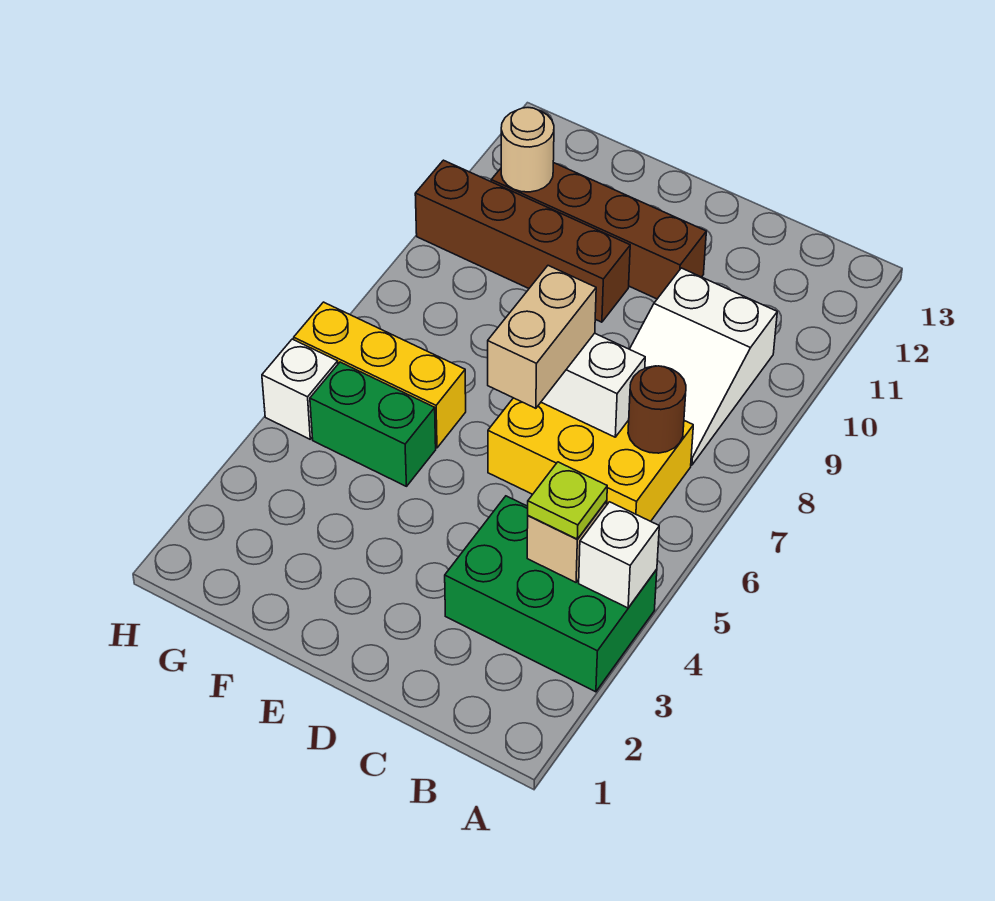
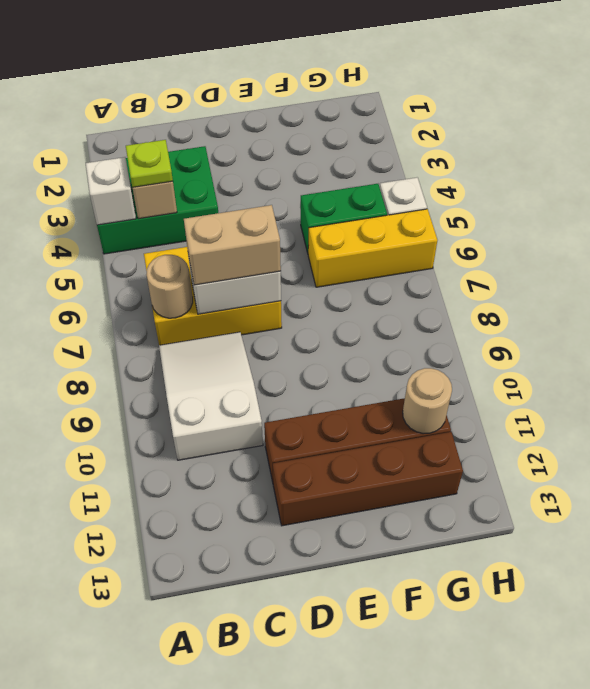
brown 1x1 round brick [628,366,686,453] -> tan 1x1 round brick [146,255,193,318]
tan 1x2 brick [488,266,596,408] -> tan 1x2 brick turned to [184,205,281,285]
brown 1x4 brick [415,160,630,322] -> brown 1x4 brick moved to [273,432,463,526]

